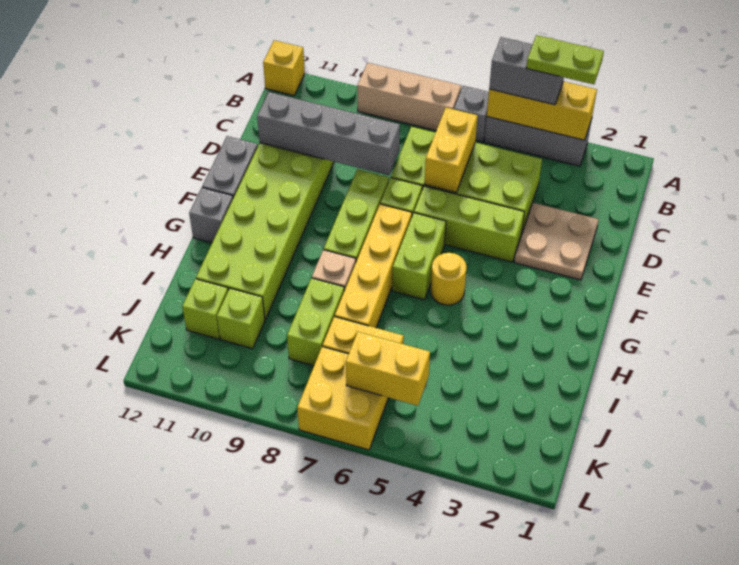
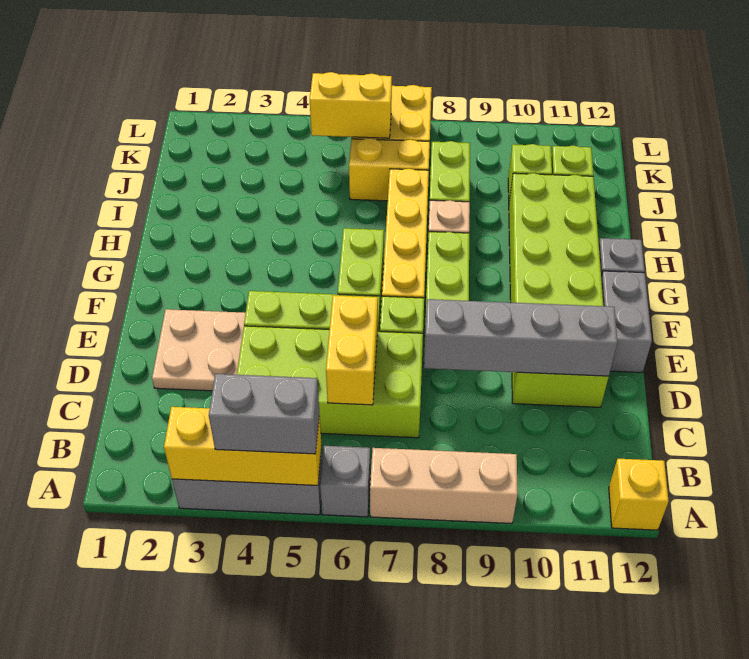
lime 1x2 plate [526,35,604,84] -> none
yellow 1x1 round brick [431,253,467,305] -> none

